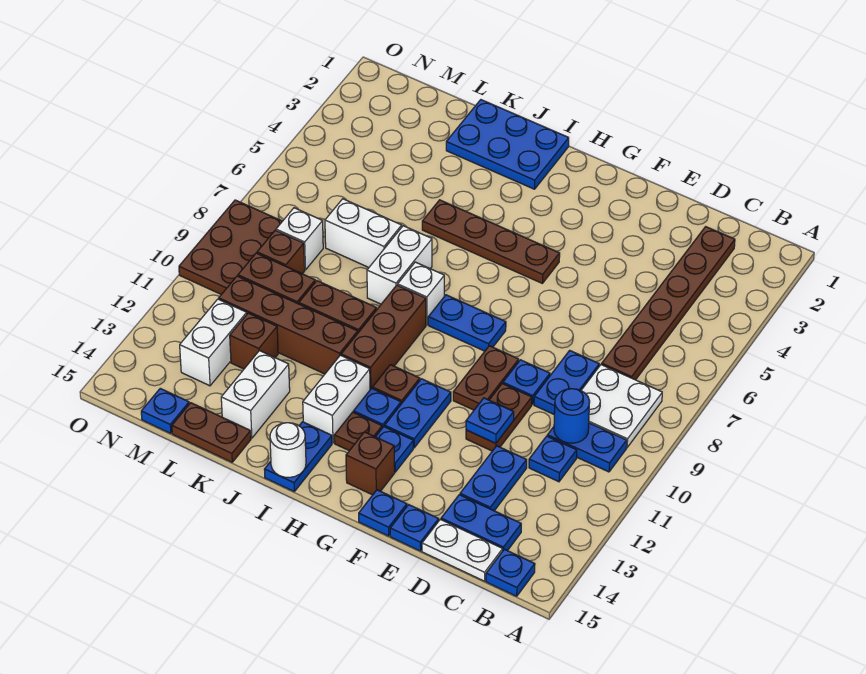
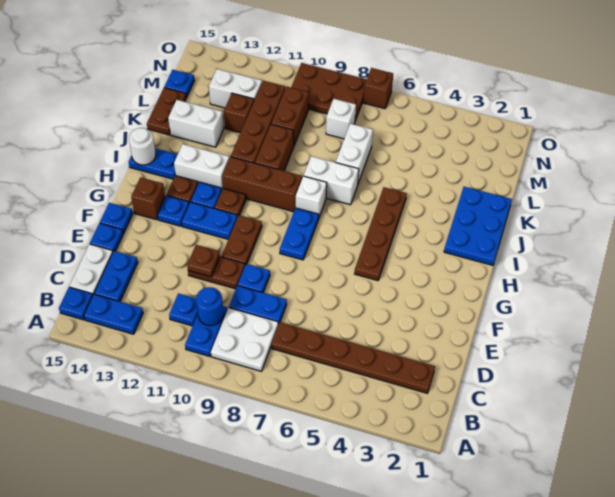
blue 1x2 plate [460,446,527,511] -> blue 1x2 plate moved to [84,294,143,334]
blue 1x1 plate [466,398,514,443] -> brown 1x1 plate [187,245,220,277]
brown 1x2 plate [453,346,519,410] -> brown 1x2 plate turned to [222,215,262,265]
brown 1x1 brick [257,230,305,274] -> brown 1x1 brick moved to [363,68,393,109]

